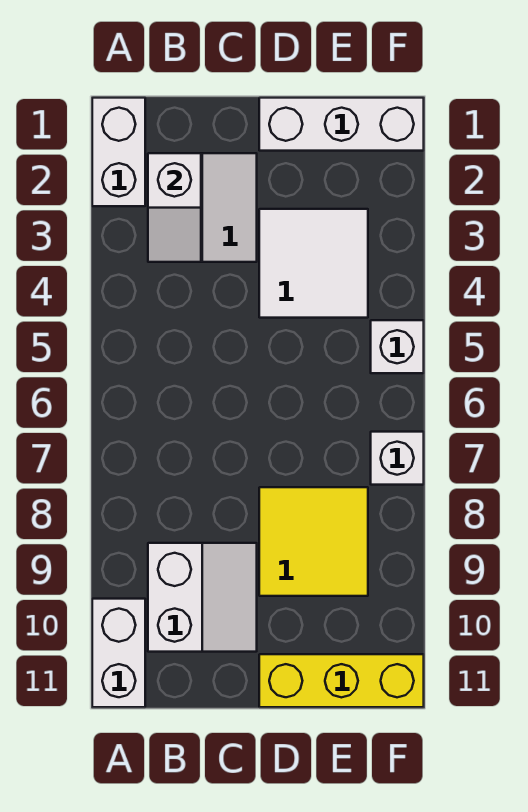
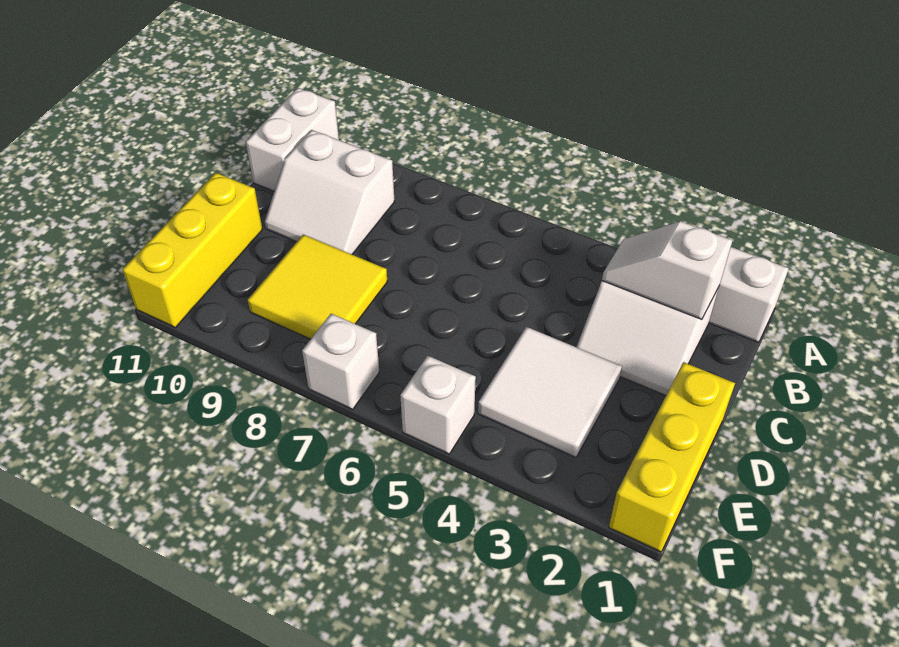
white 1x2 brick [92,599,145,707] -> white 1x2 brick turned to [246,88,339,191]
white 1x3 brick [259,98,424,151] -> yellow 1x3 brick [609,362,735,552]

